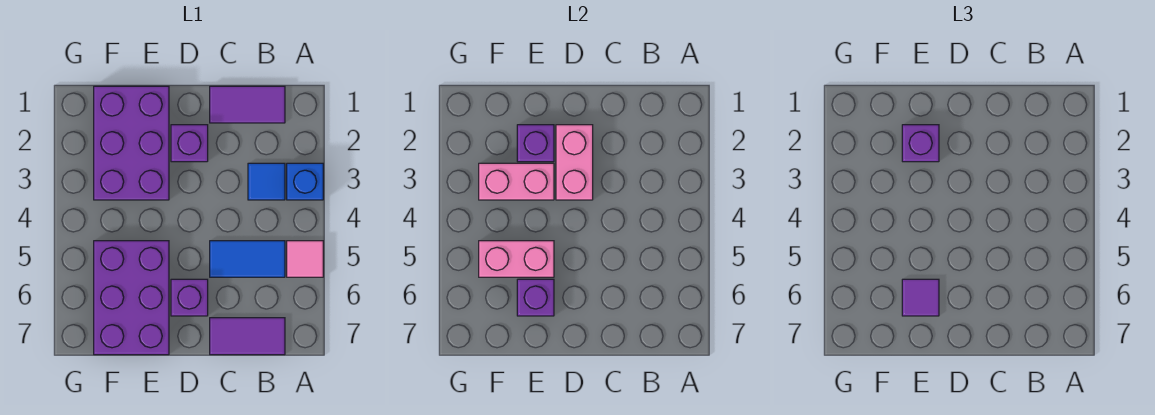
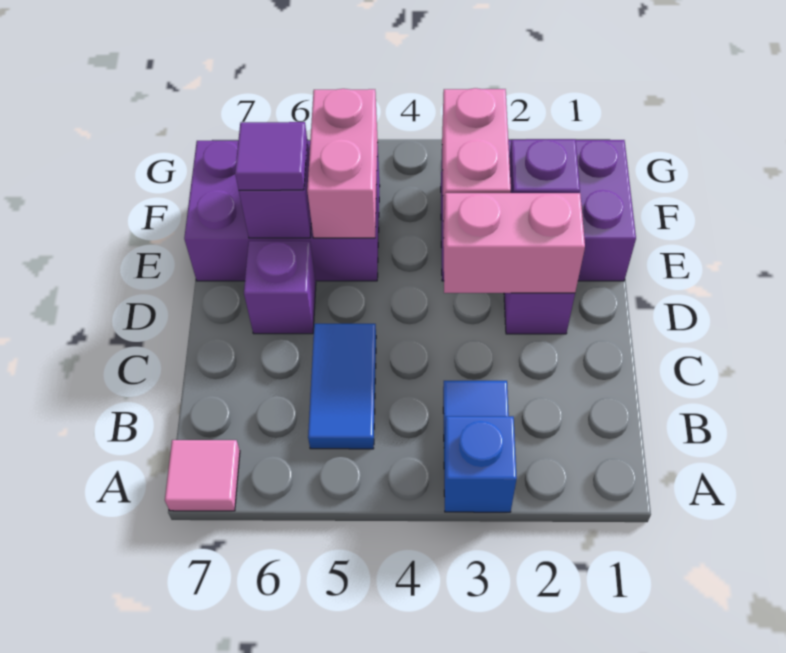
pink 1x1 tile [287,241,323,277] -> pink 1x1 tile moved to [165,440,240,511]
purple 1x2 tile [210,86,285,123] -> none
purple 1x2 tile [210,318,285,355] -> none
purple 1x1 brick [902,125,939,162] -> none

